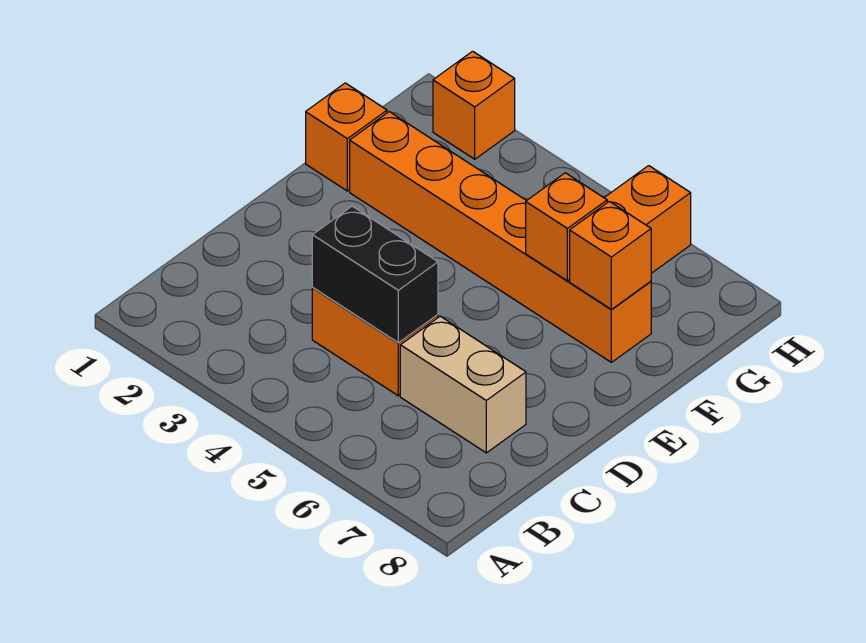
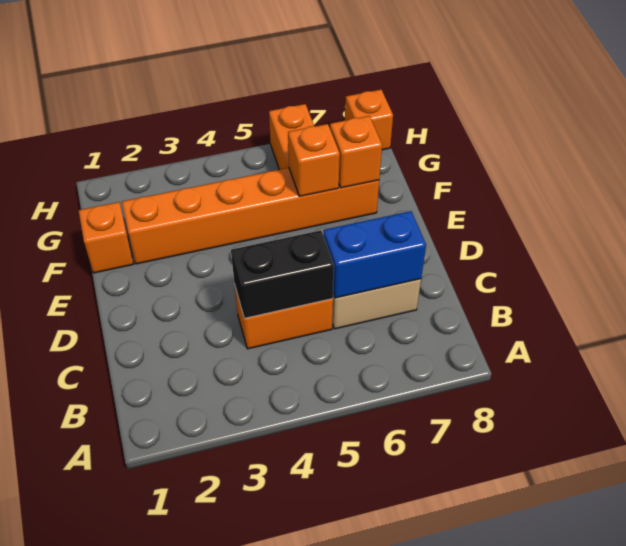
none -> blue 1x2 brick [323,211,426,298]
orange 1x1 brick [433,51,515,159] -> orange 1x1 brick moved to [345,90,393,150]

